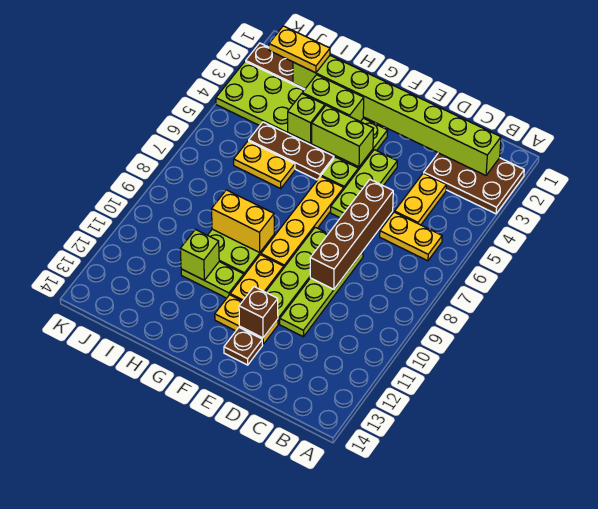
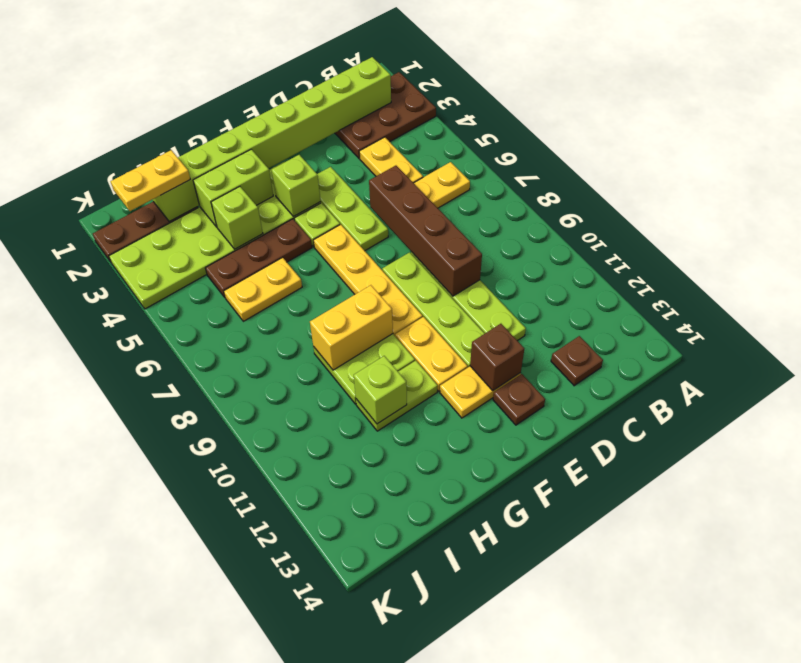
none -> brown 1x1 plate [551,336,603,386]
lime 1x2 brick [312,105,374,167] -> lime 1x1 brick [271,155,321,216]

